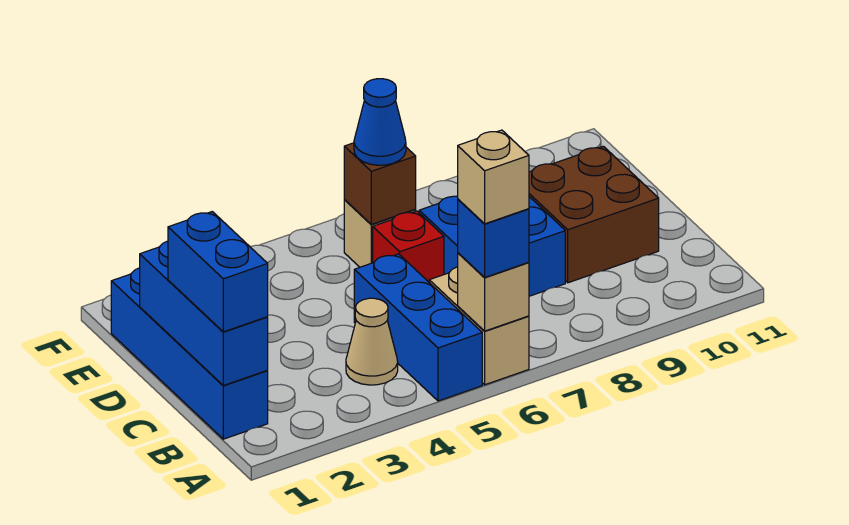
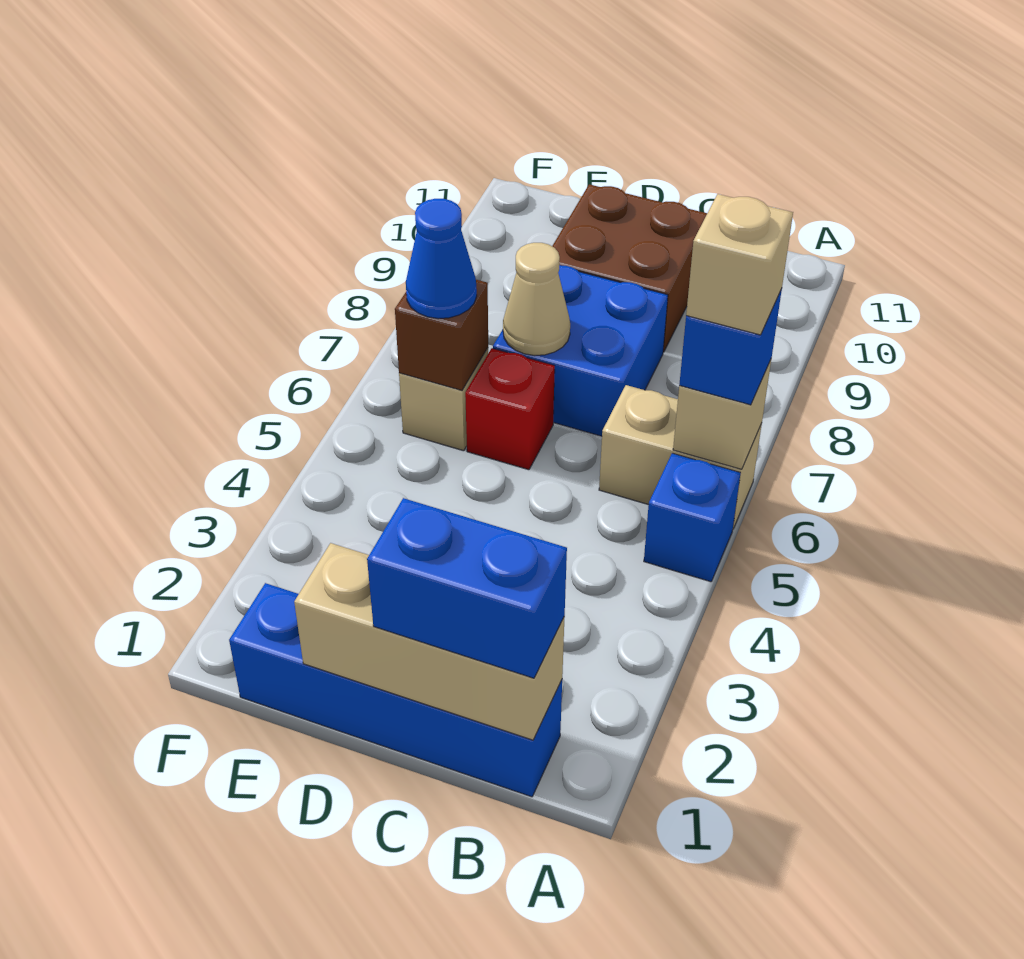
blue 1x3 brick [354,254,482,401] -> blue 1x1 brick [644,453,740,582]
blue 1x3 brick [140,241,268,385] -> tan 1x3 brick [294,543,565,740]
tan 1x1 cone [346,298,398,385] -> tan 1x1 cone moved to [503,243,570,356]

